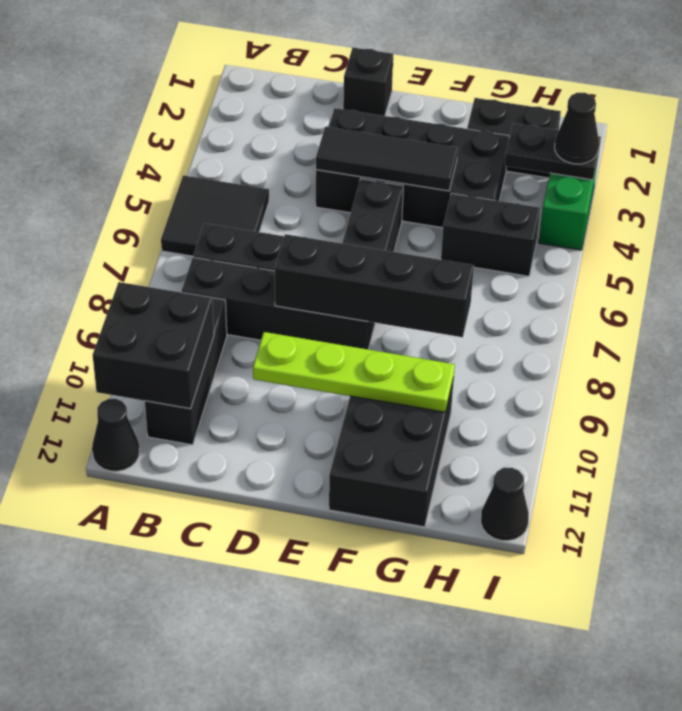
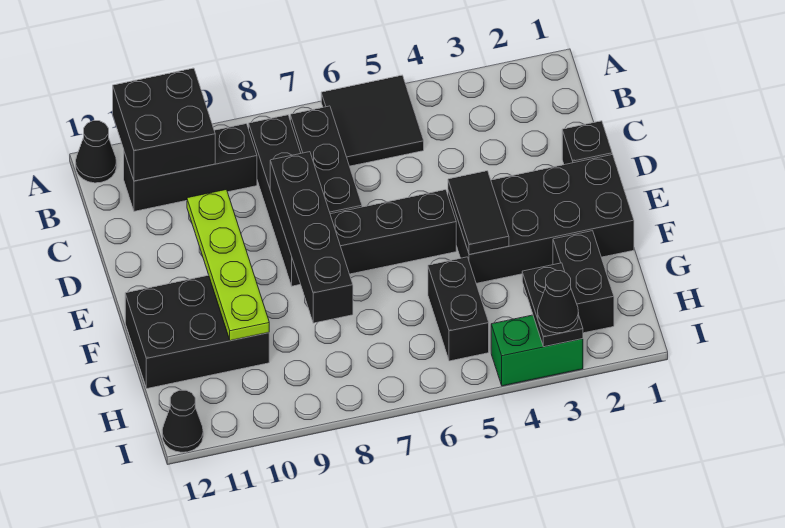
black 2x4 brick [316,108,509,228] -> black 2x4 brick turned to [448,155,634,283]
black 1x3 tile [316,127,458,191] -> black 1x2 tile [448,171,509,255]

